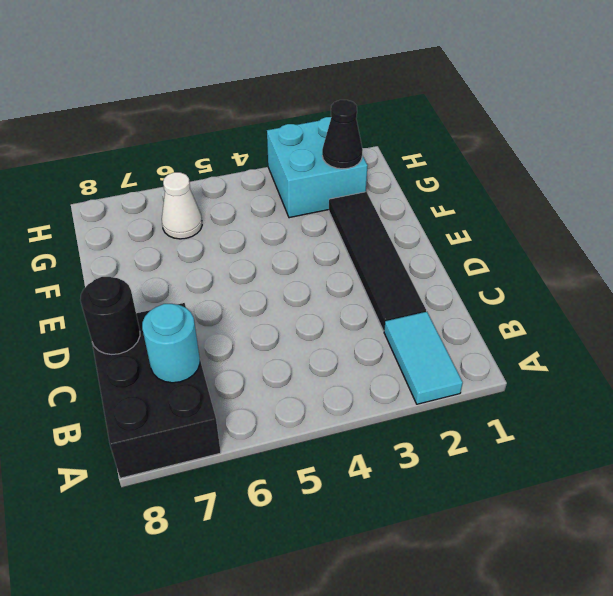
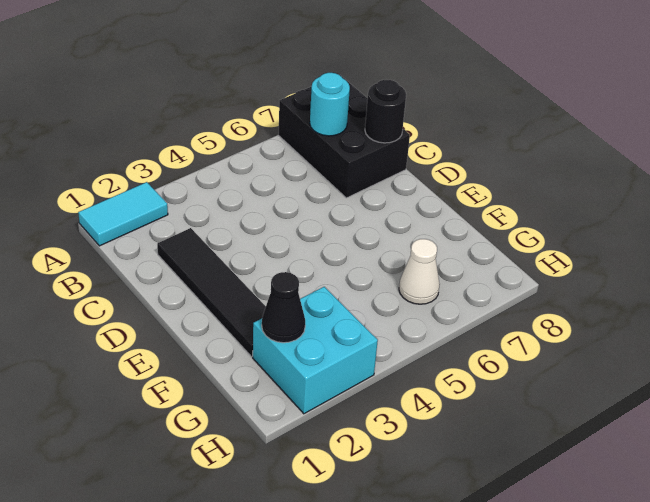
cyan 1x2 tile [384,312,463,404] -> cyan 1x2 tile turned to [78,182,168,246]

